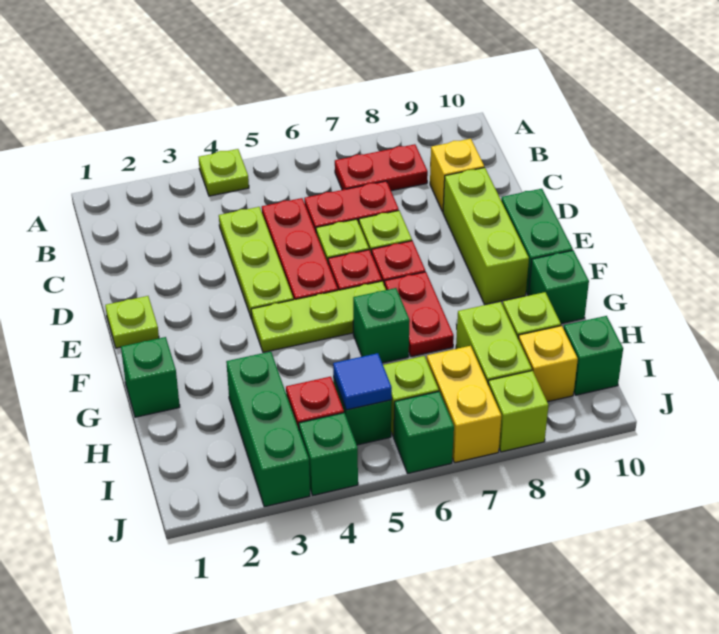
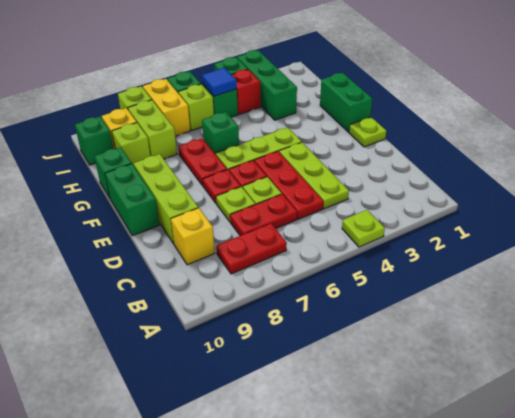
green 1x1 brick [121,337,180,417] -> green 1x2 brick [320,73,372,132]

